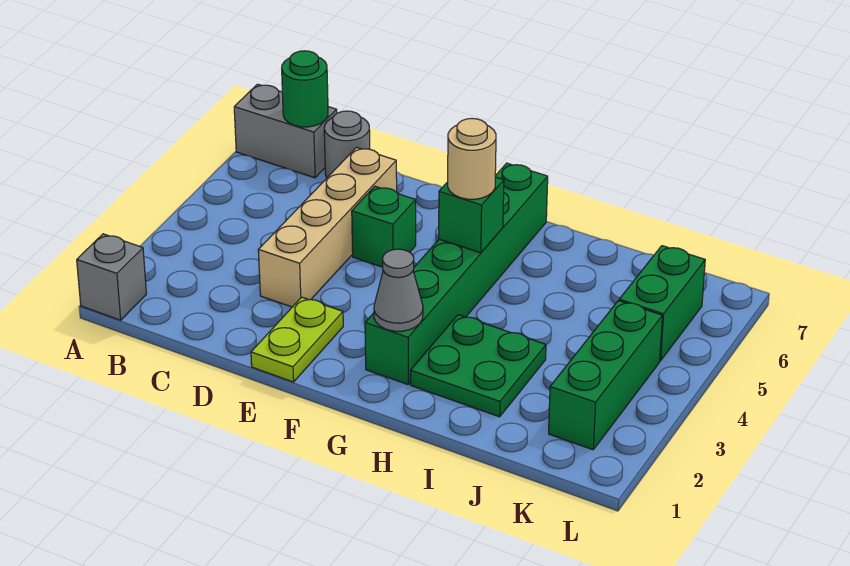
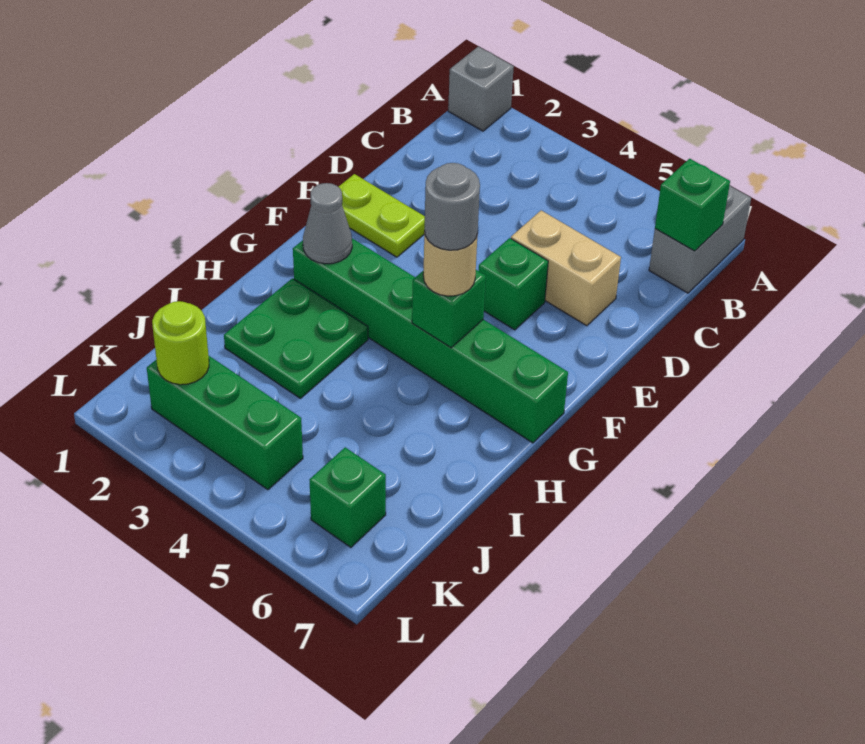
green 1x1 round brick [282,51,328,127] -> green 1x1 brick [655,159,730,251]
grey 1x1 round brick [324,111,370,177] -> grey 1x1 round brick moved to [425,163,480,250]
tan 1x4 brick [258,148,397,307] -> tan 1x2 brick [511,210,621,326]
none -> lime 1x1 round brick [152,301,209,385]
green 1x2 brick [619,246,705,361] -> green 1x1 brick [310,447,386,547]

